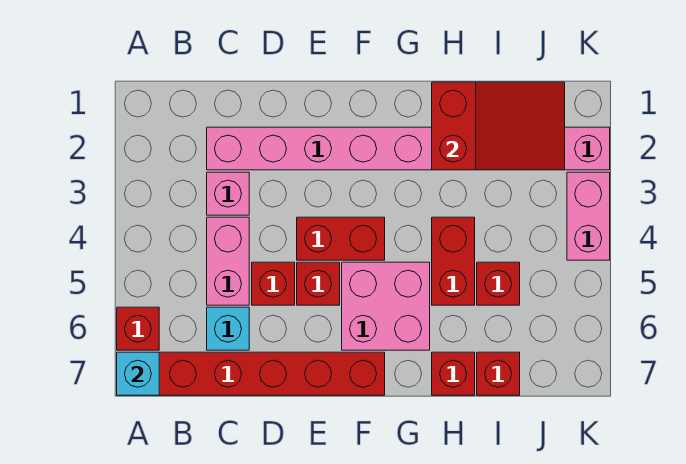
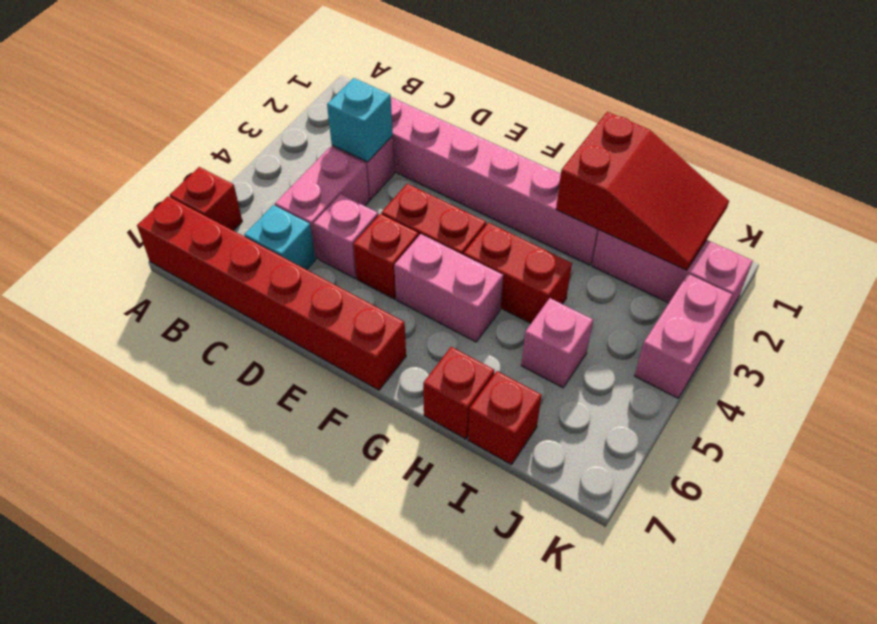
cyan 1x1 brick [117,352,159,395] -> cyan 1x1 brick moved to [327,78,393,162]
red 1x1 brick [252,262,295,305] -> pink 1x1 brick [314,194,378,278]
pink 2x2 brick [342,262,430,350] -> pink 1x2 brick [394,234,503,342]
red 1x2 brick [432,217,475,305] -> red 1x2 brick turned to [464,223,572,323]
red 1x1 brick [477,262,520,305] -> pink 1x1 brick [521,298,593,388]

